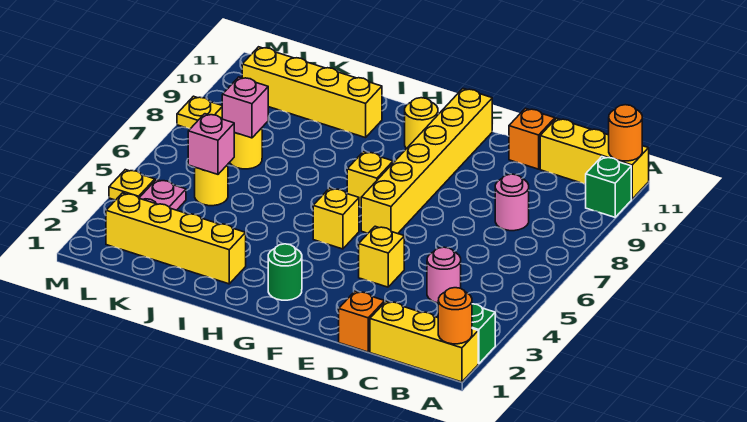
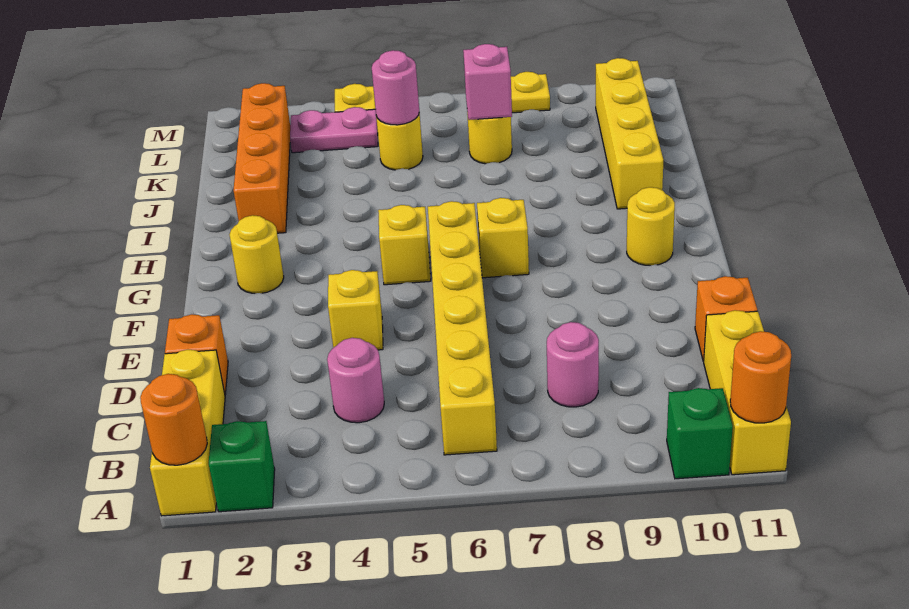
yellow 1x6 brick [361,89,492,234] -> yellow 1x6 brick turned to [428,201,497,455]
green 1x1 round brick [268,244,302,300] -> yellow 1x1 round brick [229,215,284,294]
yellow 1x4 brick [106,193,246,284] -> orange 1x4 brick [233,83,290,233]
pink 1x1 brick [188,114,234,174] -> pink 1x1 round brick [372,50,419,125]

